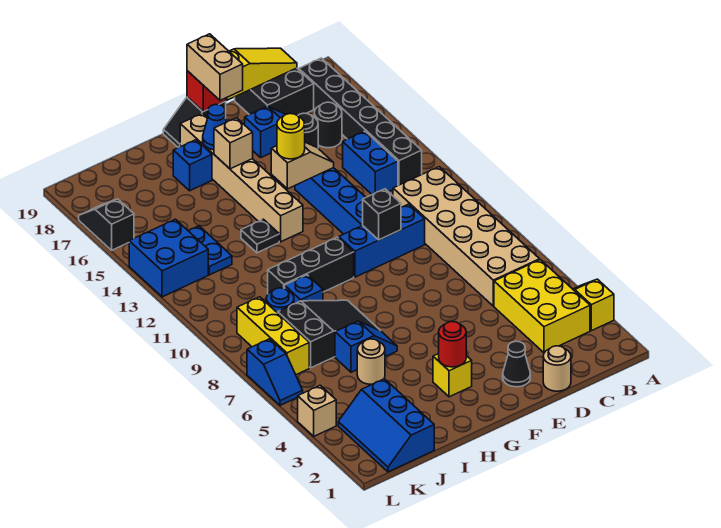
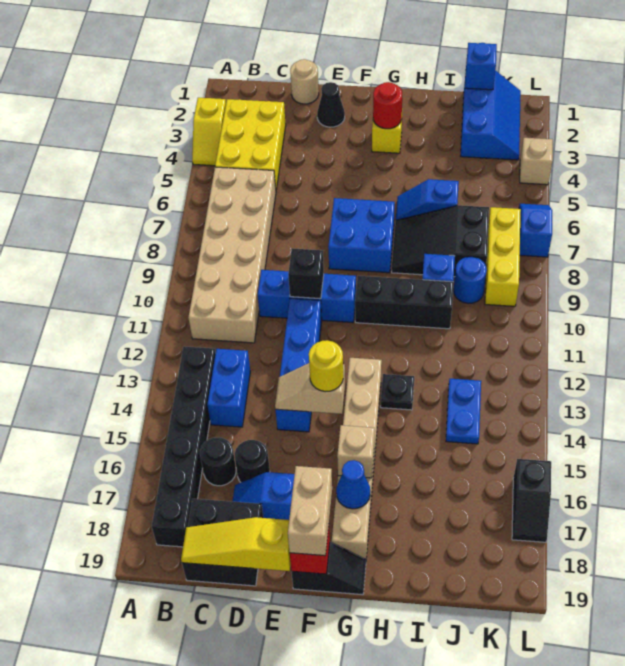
blue 1x1 brick [173,140,212,191] -> blue 1x1 brick moved to [465,43,497,90]
tan 1x1 round brick [357,339,385,384] -> none
blue 2x2 brick [129,219,208,297] -> blue 2x2 brick moved to [328,198,395,273]

